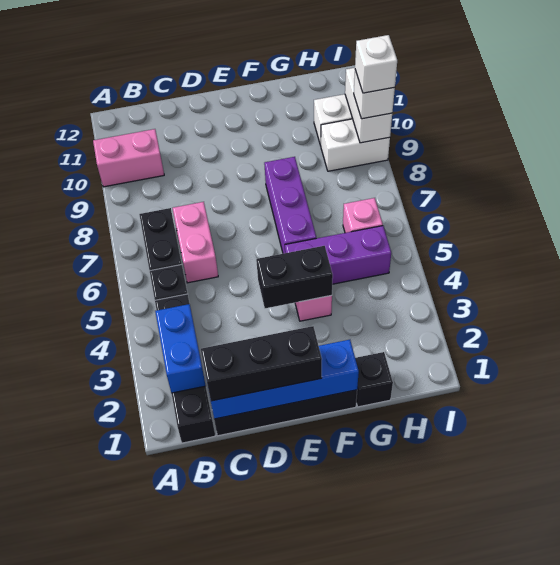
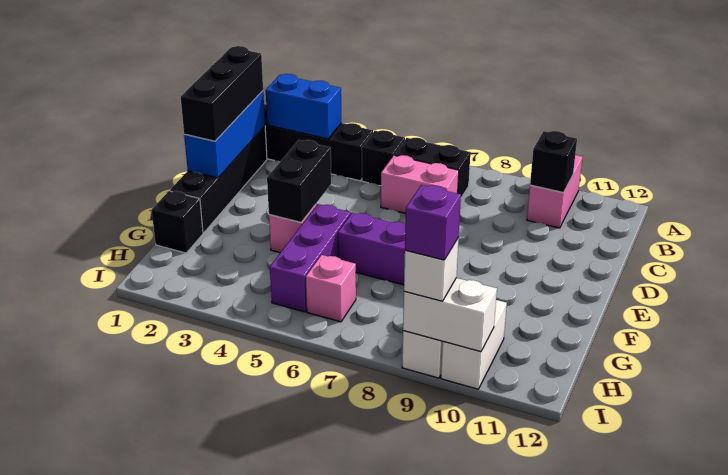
none -> black 1x1 brick [530,131,577,193]
blue 1x4 brick [211,340,359,419] -> blue 1x3 brick [184,91,265,178]
white 1x1 brick [355,35,397,93] -> purple 1x1 brick [405,185,461,260]

